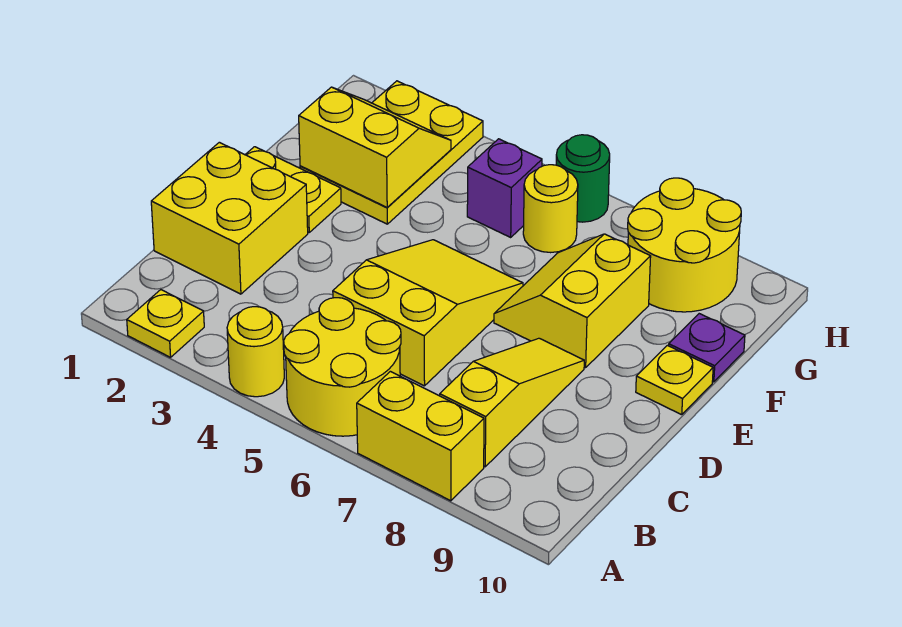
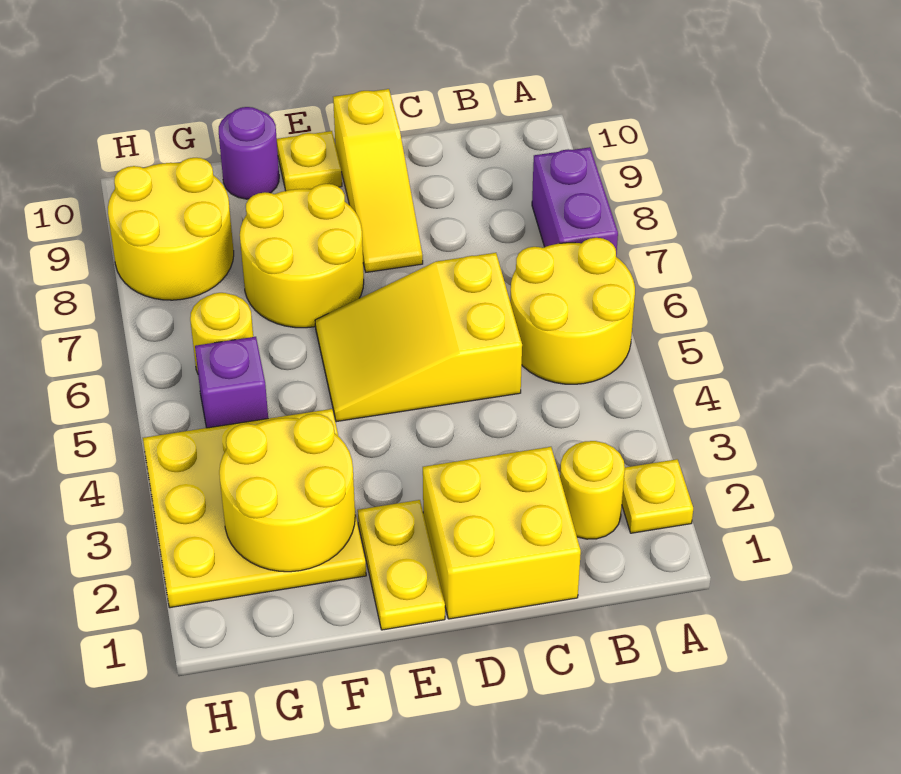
yellow 1x1 round brick [227,307,284,397] -> yellow 1x1 round brick moved to [560,441,625,539]
yellow 1x2 brick [357,371,484,501] -> purple 1x2 brick [532,147,618,254]
yellow 1x3 slope [440,338,584,467] -> yellow 1x3 slope turned to [333,89,423,272]
yellow 2x2 slope [494,234,651,368] -> yellow 2x2 round brick [240,184,364,328]
yellow 2x3 plate [300,81,483,224] -> yellow 3x3 plate [143,409,366,608]
yellow 2x2 slope [299,87,451,207] -> yellow 2x2 round brick [219,414,355,572]
purple 1x1 plate [669,314,745,382] -> purple 1x1 round brick [219,107,279,199]
green 1x1 round brick [556,135,610,222] -> none

